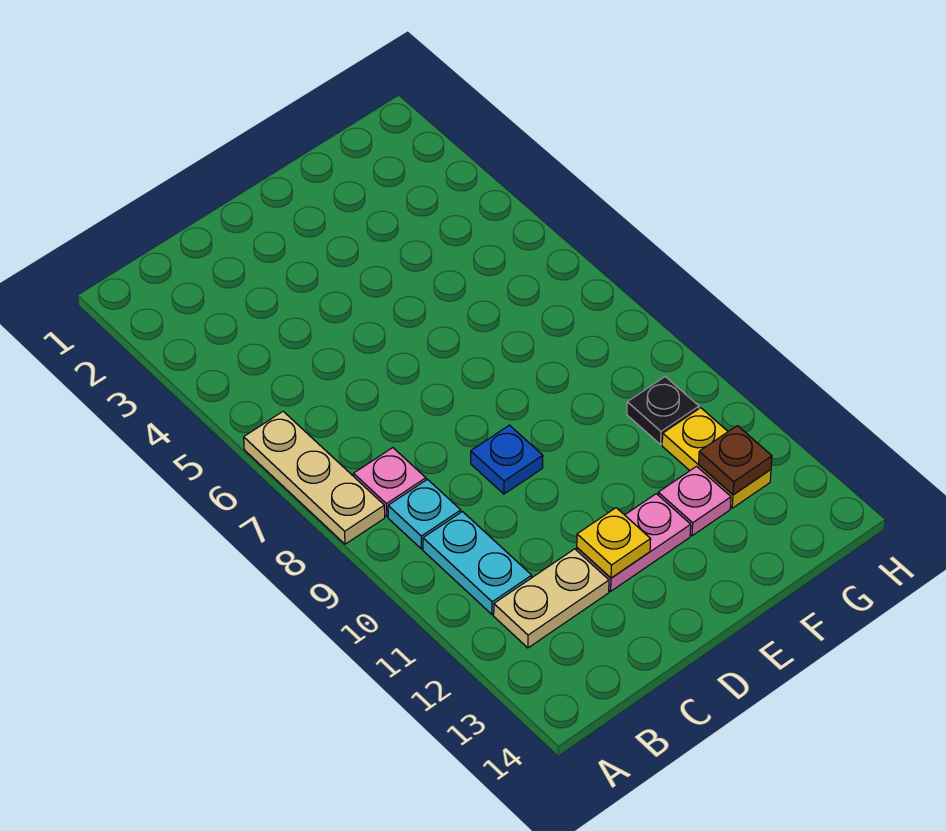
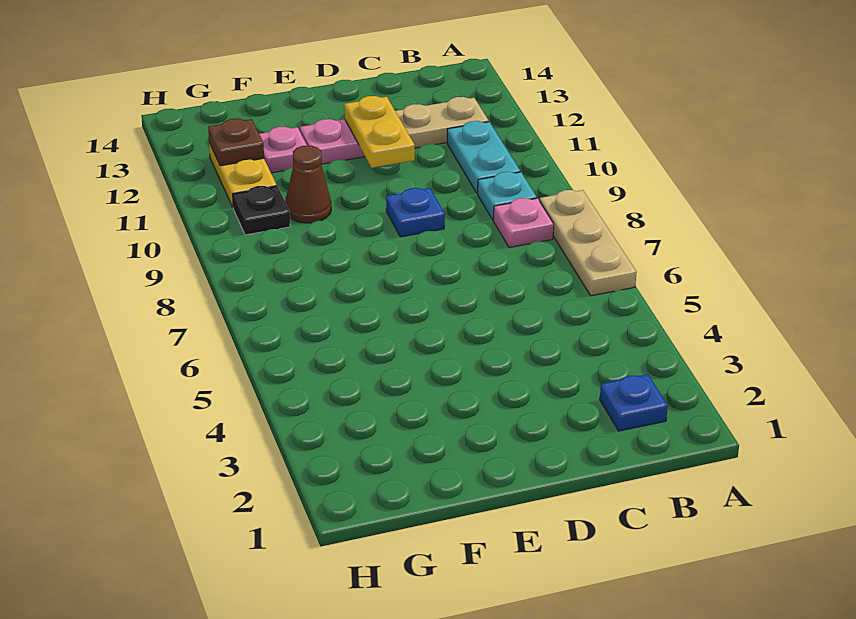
none -> blue 1x1 plate [600,374,668,431]
yellow 1x1 plate [577,508,651,578] -> yellow 1x2 plate [344,96,415,168]
none -> brown 1x1 cone [285,146,331,223]

